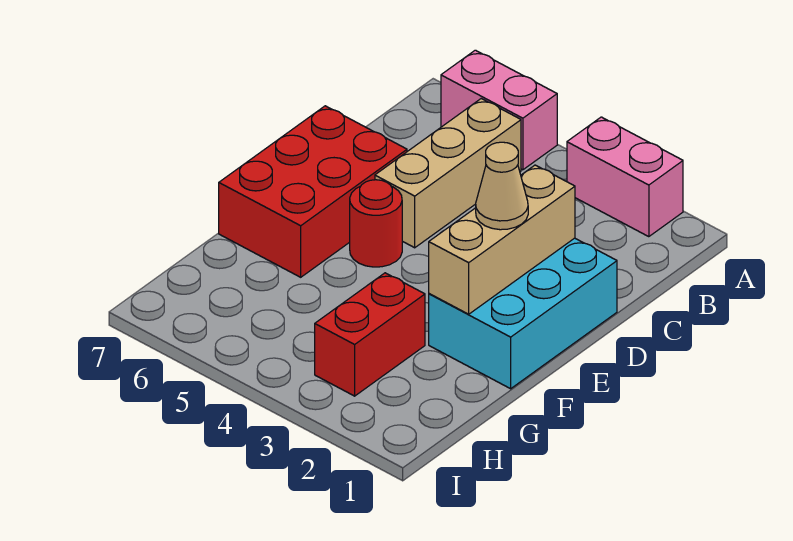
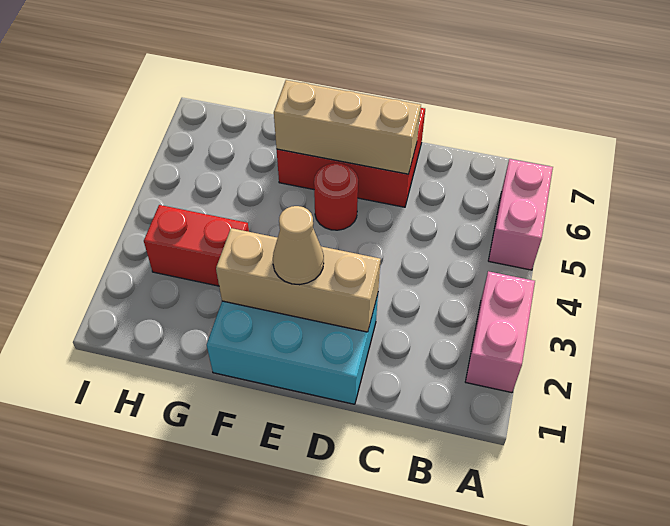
tan 1x3 brick [375,99,521,248] -> tan 1x3 brick moved to [274,80,421,174]

